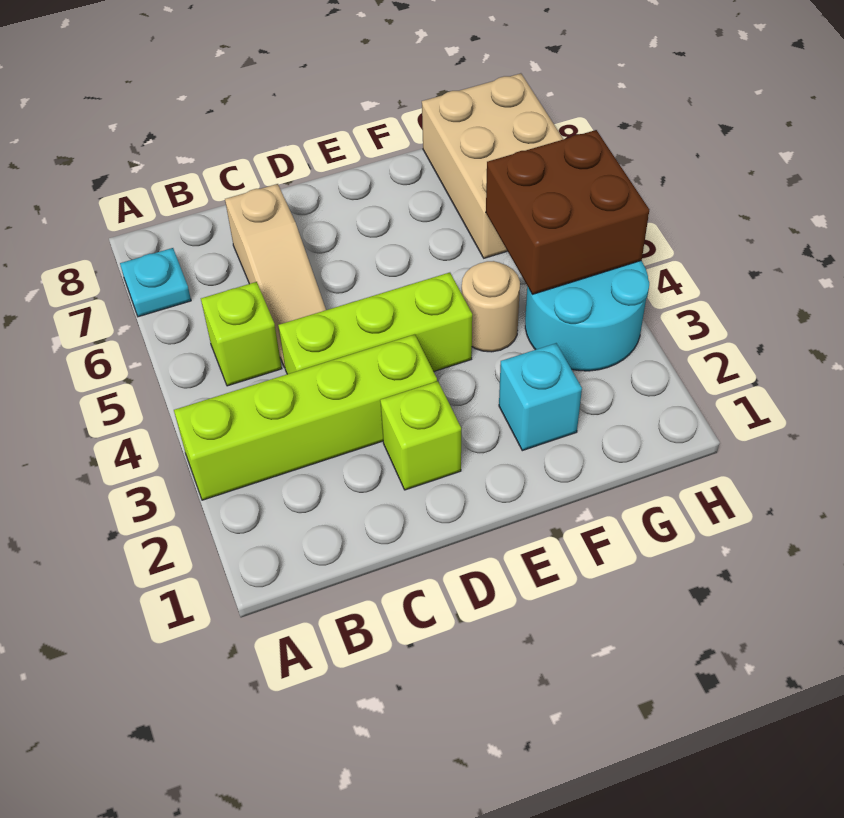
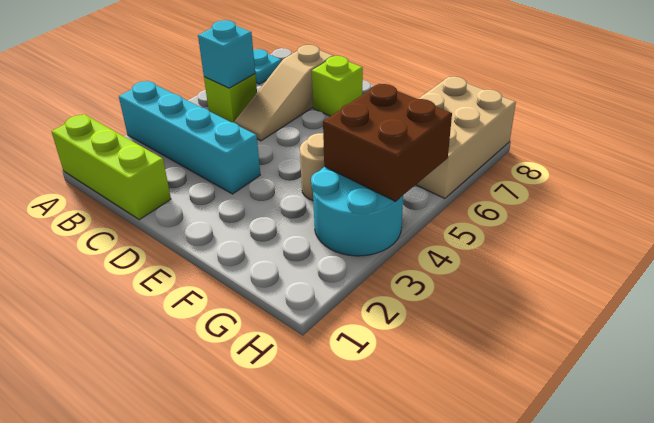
lime 1x4 brick [174,334,437,500] -> cyan 1x4 brick [119,81,260,194]
lime 1x3 brick [278,273,472,374] -> lime 1x3 brick moved to [51,114,171,220]
lime 1x1 brick [380,381,461,490] -> lime 1x1 brick moved to [312,56,363,116]
cyan 1x1 brick [499,343,582,451] -> cyan 1x1 brick moved to [198,20,255,88]

